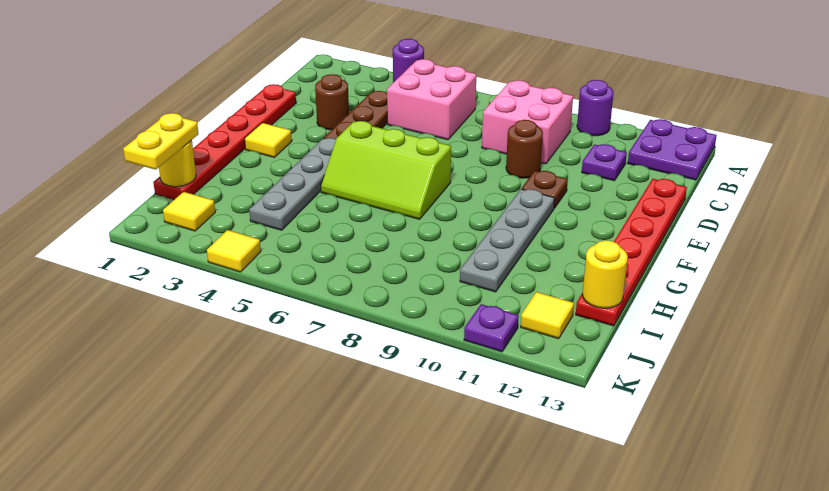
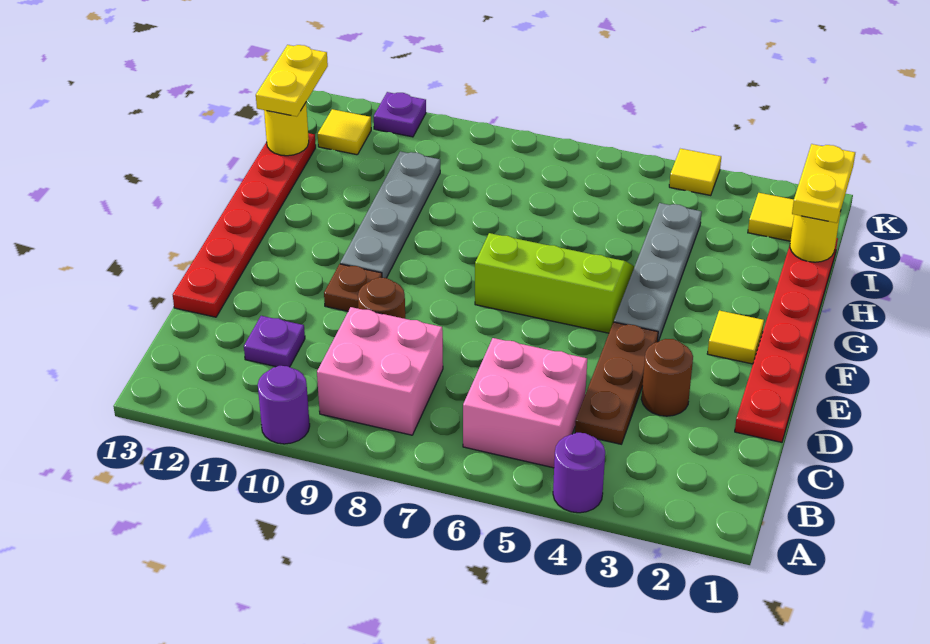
purple 2x2 plate [628,119,717,180] -> none
none -> yellow 1x2 plate [256,45,328,116]

